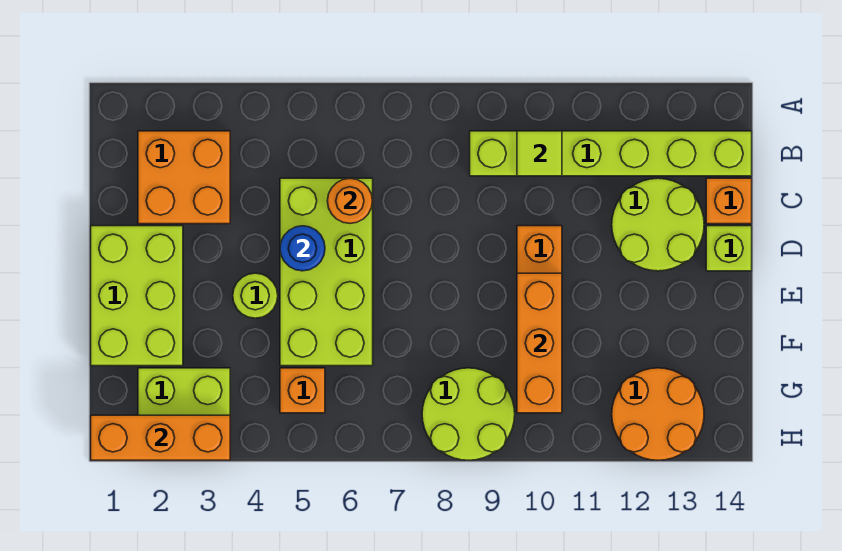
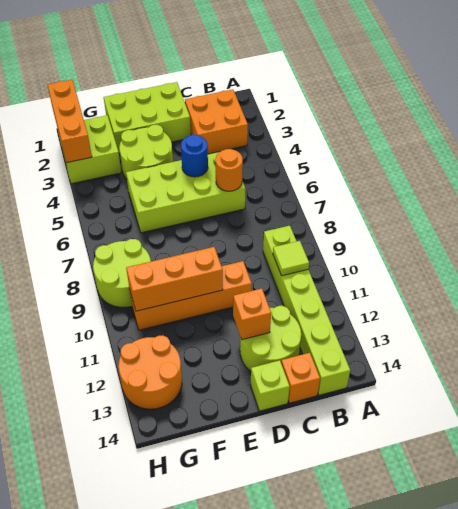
lime 1x1 round brick [233,273,278,318] -> lime 2x2 round brick [119,125,173,179]
orange 1x1 brick [280,368,325,413] -> orange 1x1 brick moved to [233,288,271,340]

